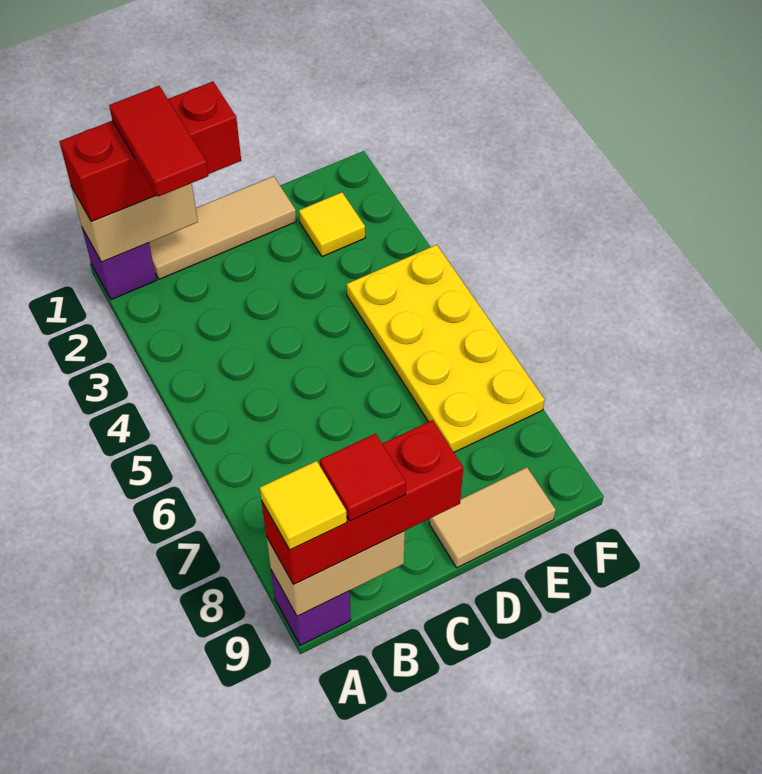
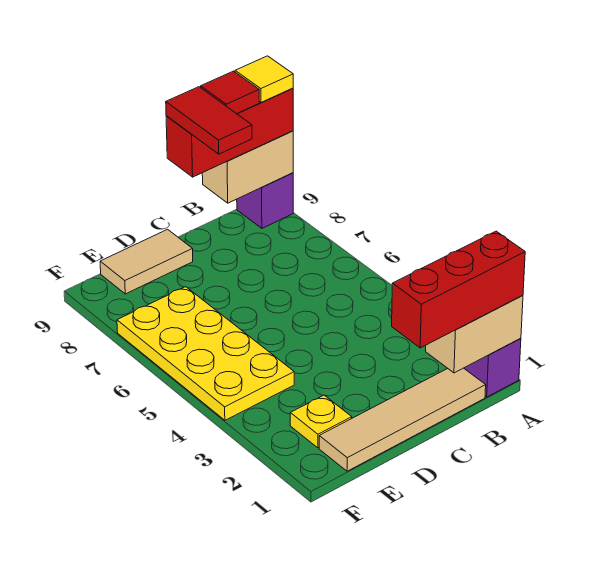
tan 1x3 tile [149,176,296,279] -> tan 1x4 tile [319,368,486,471]
red 1x2 tile [109,86,209,197] -> red 1x2 tile moved to [166,87,252,154]
yellow 1x1 tile [299,192,365,257] -> yellow 1x1 plate [290,395,352,448]

